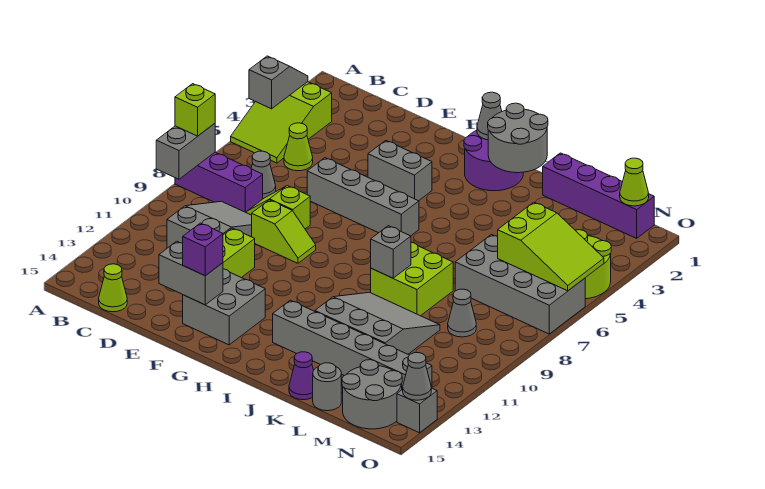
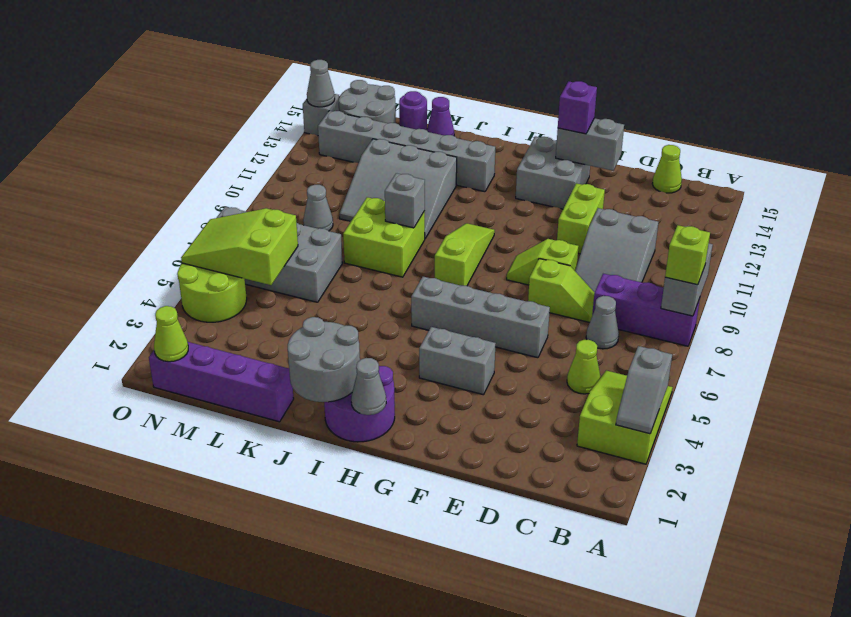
none -> lime 1x3 slope [435,223,495,286]
grey 1x1 round brick [313,363,341,411] -> purple 1x1 round brick [399,91,427,130]

